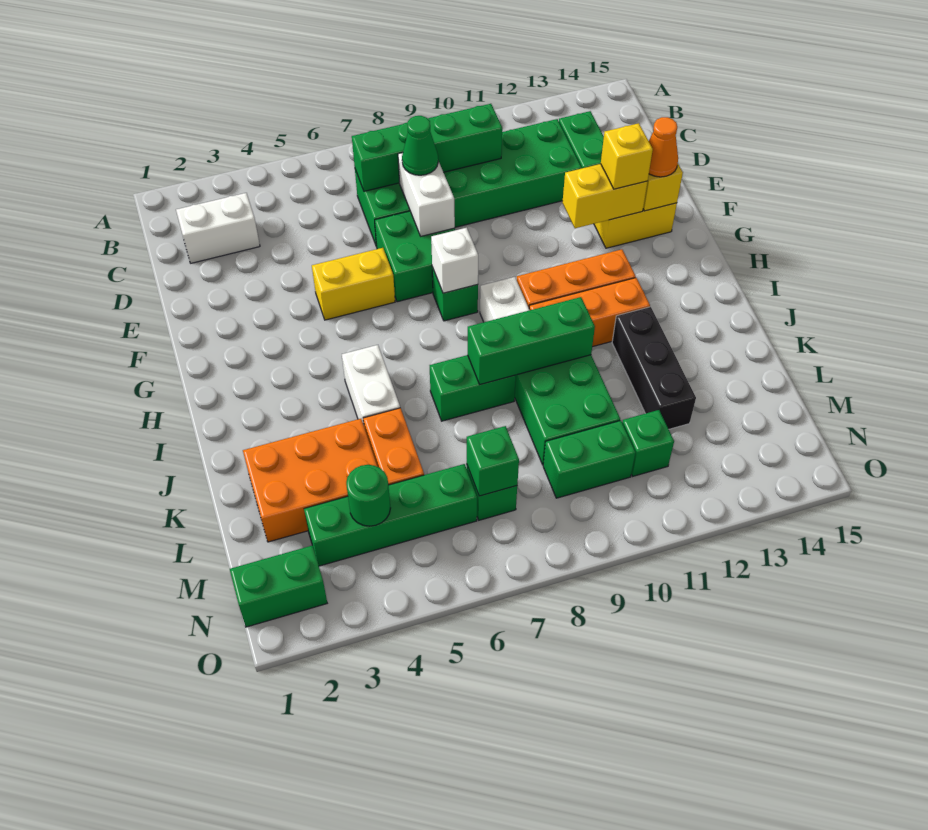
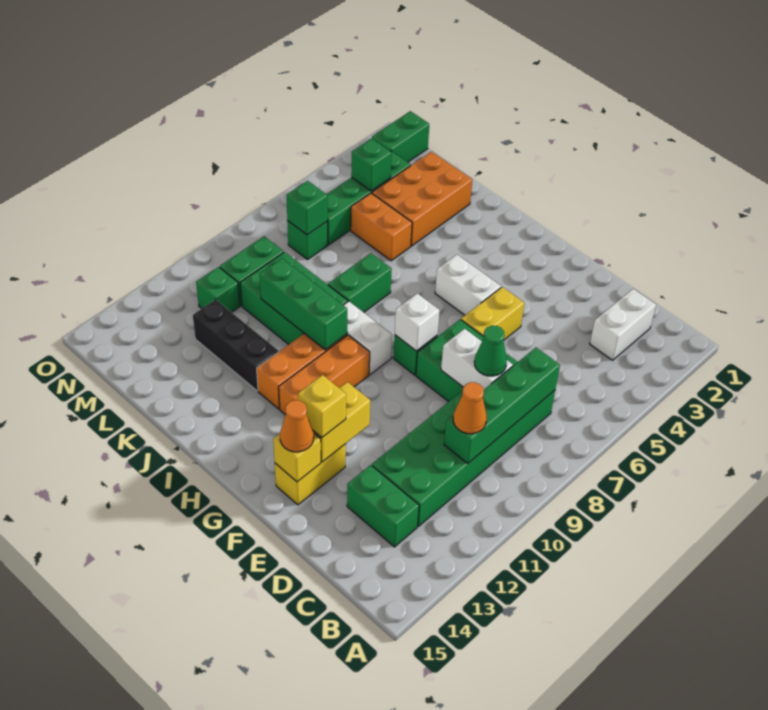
none -> orange 1x1 cone [453,382,487,434]
white 1x2 brick [342,345,400,425] -> white 1x2 brick moved to [435,255,501,315]
green 1x3 brick [468,297,595,385] -> green 1x3 brick turned to [260,258,347,350]
green 1x1 round brick [346,465,390,526] -> green 1x1 brick [351,139,392,191]

